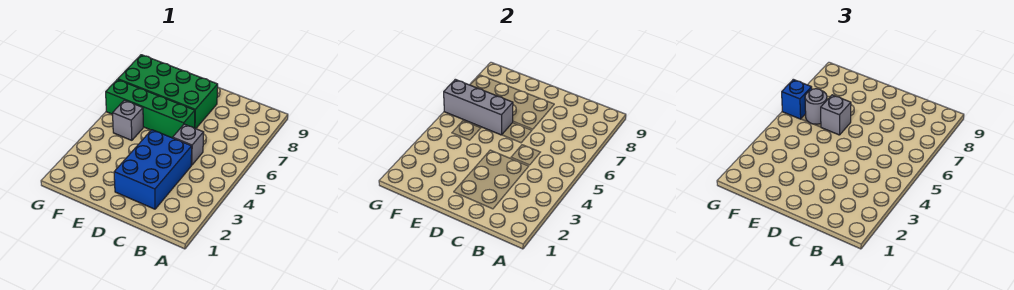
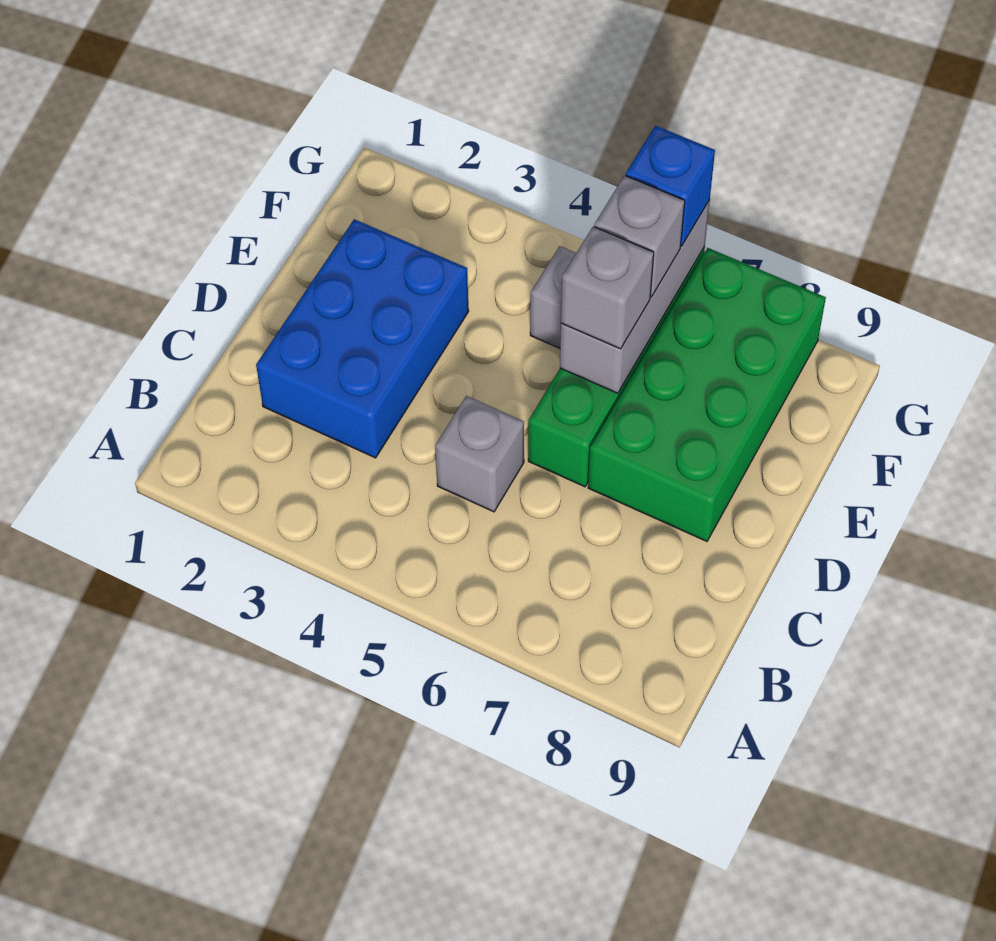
blue 2x3 brick [114,130,192,209] -> blue 2x3 brick turned to [256,219,469,458]
grey 1x1 round brick [805,89,827,124] -> grey 1x1 brick [594,175,685,297]

